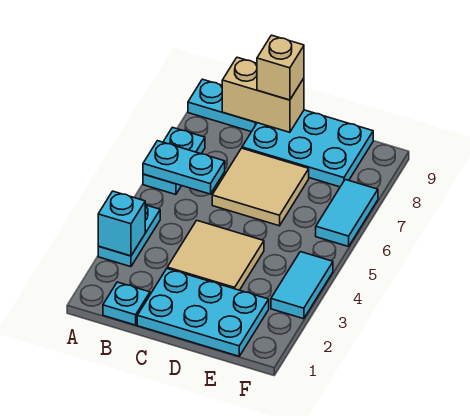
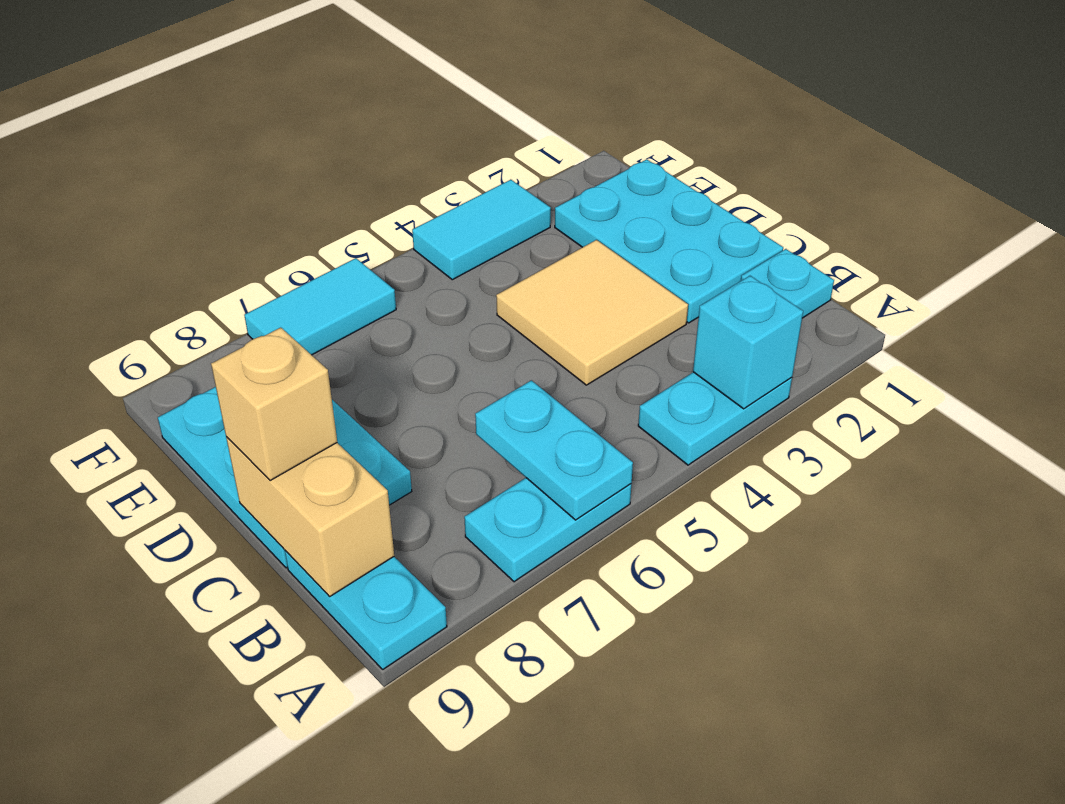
tan 2x2 tile [212,148,309,226] -> none

